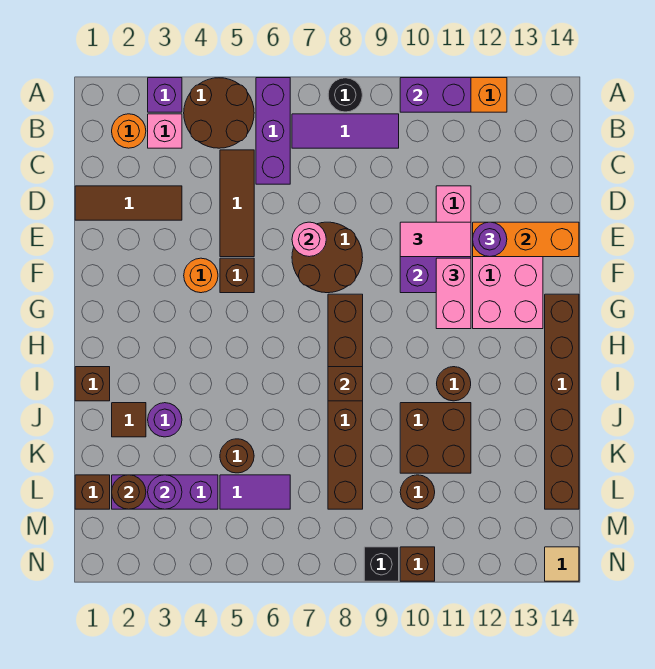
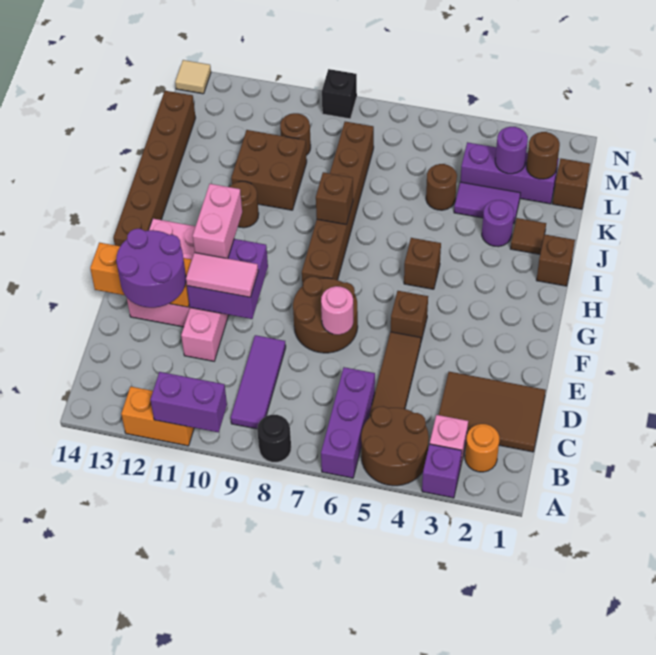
purple 1x3 tile [292,114,399,148] -> purple 1x3 tile turned to [231,335,286,429]
brown 1x3 tile [75,186,182,220] -> brown 2x3 tile [439,372,546,452]
purple 1x1 round brick [473,222,507,257] -> purple 2x2 round brick [116,229,186,308]
orange 1x1 round brick [184,258,218,293] -> none
purple 1x2 tile [220,475,290,509] -> purple 1x2 tile moved to [454,182,520,223]
brown 1x1 brick [400,547,435,581] -> brown 1x1 brick moved to [404,238,441,289]

